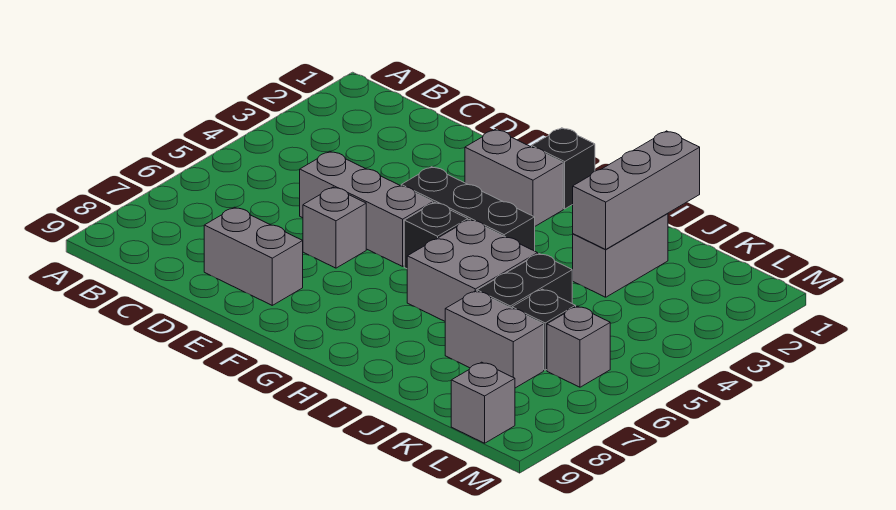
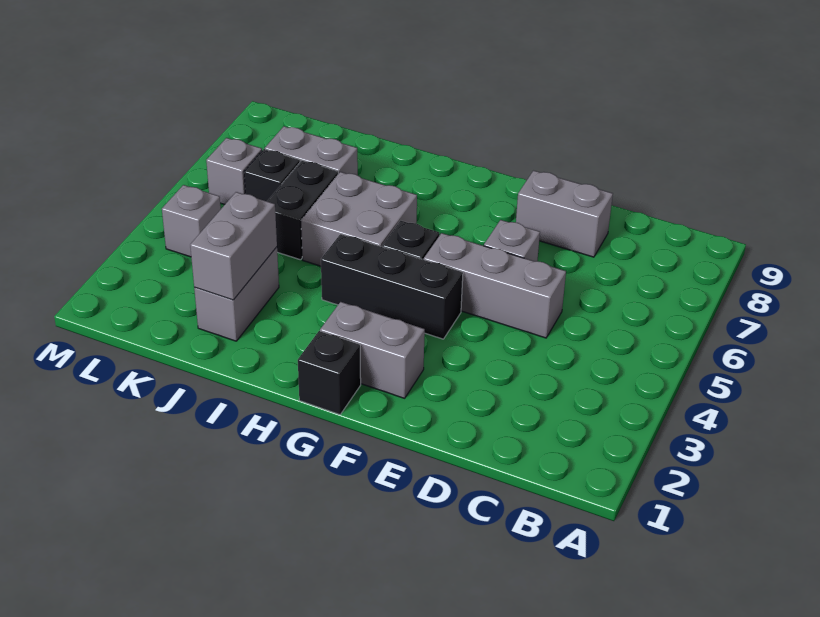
grey 1x3 brick [573,131,700,249] -> grey 1x2 brick [190,192,277,300]
grey 1x1 brick [451,362,515,443] -> grey 1x1 brick moved to [162,185,221,257]

